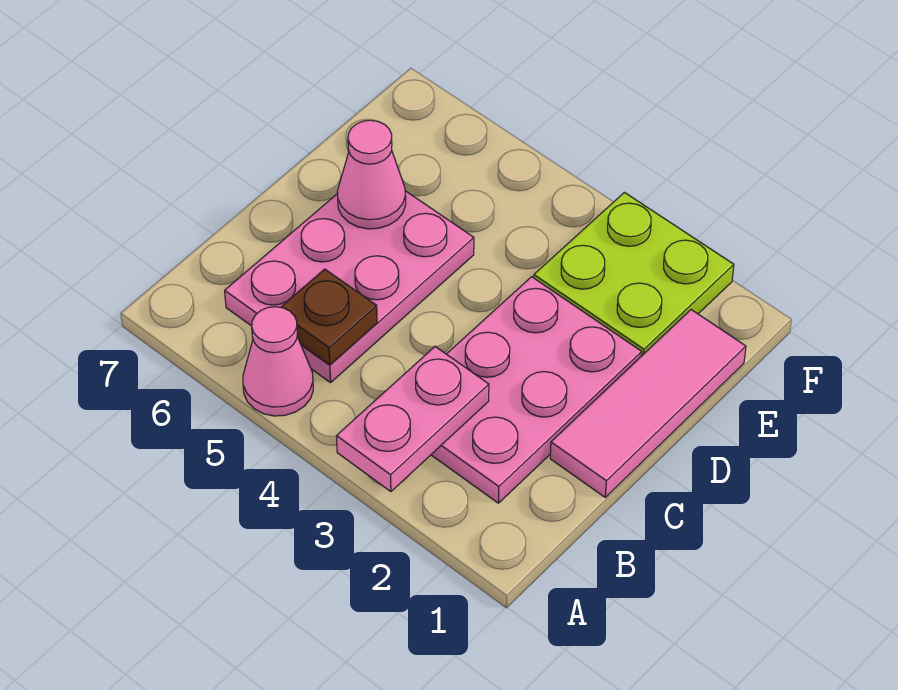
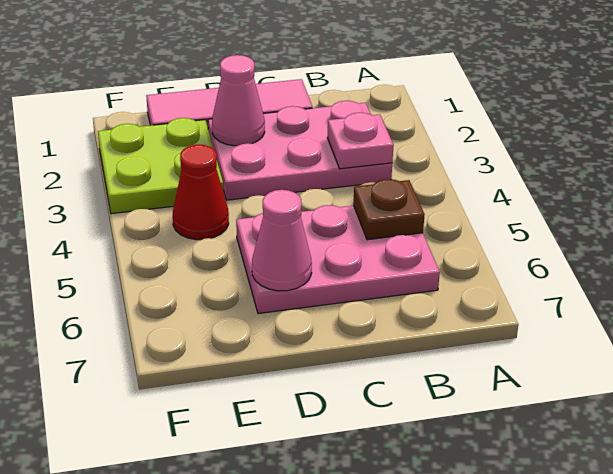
pink 1x2 plate [336,347,489,492] -> pink 1x1 plate [327,113,394,169]
pink 1x1 cone [243,307,313,416] -> pink 1x1 cone moved to [212,55,265,146]
none -> red 1x1 cone [173,145,229,240]

